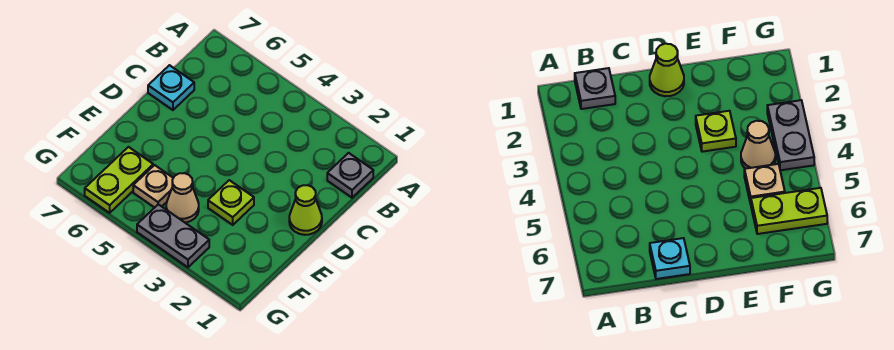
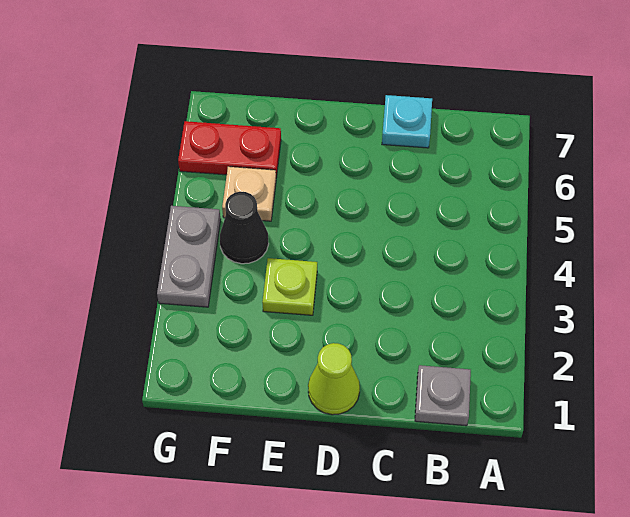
tan 1x1 cone [166,173,199,223] -> black 1x1 cone [220,192,269,264]
lime 1x2 plate [85,147,153,213] -> red 1x2 plate [178,121,281,177]

